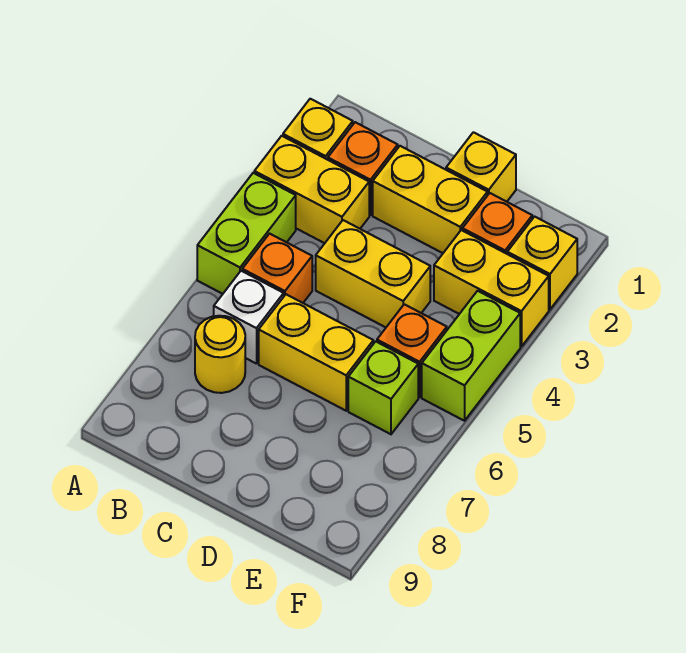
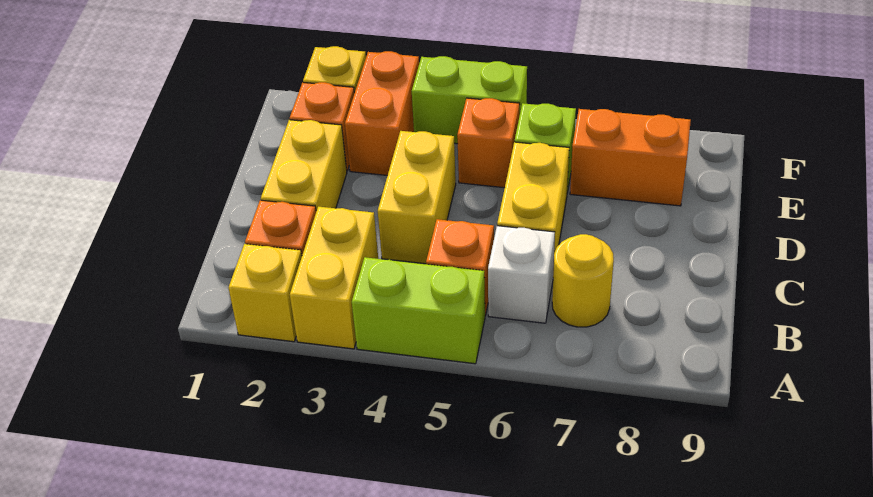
yellow 1x1 brick [446,132,516,202] -> none
yellow 1x2 brick [434,230,549,347] -> orange 1x2 brick [345,51,419,175]
none -> orange 1x2 brick [570,109,691,206]

